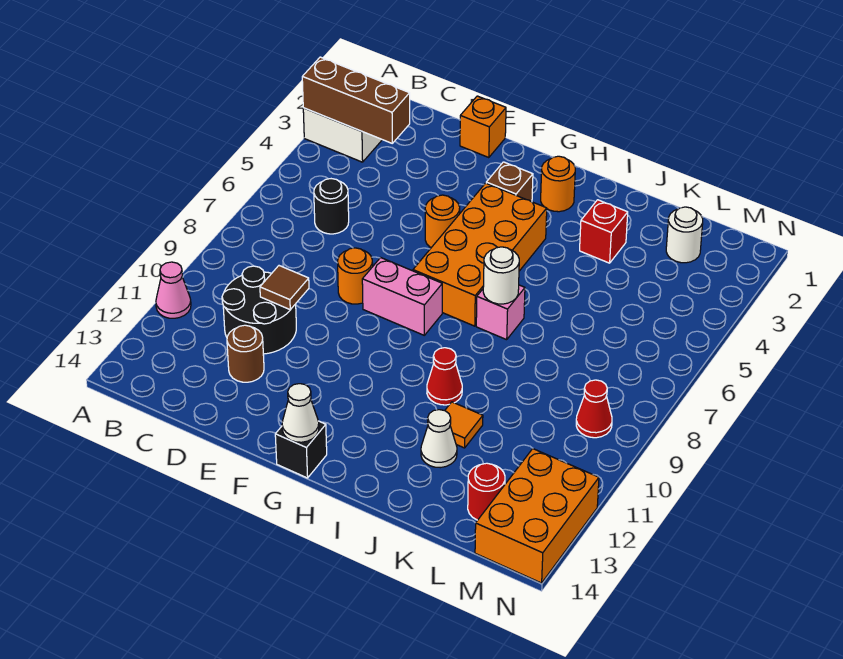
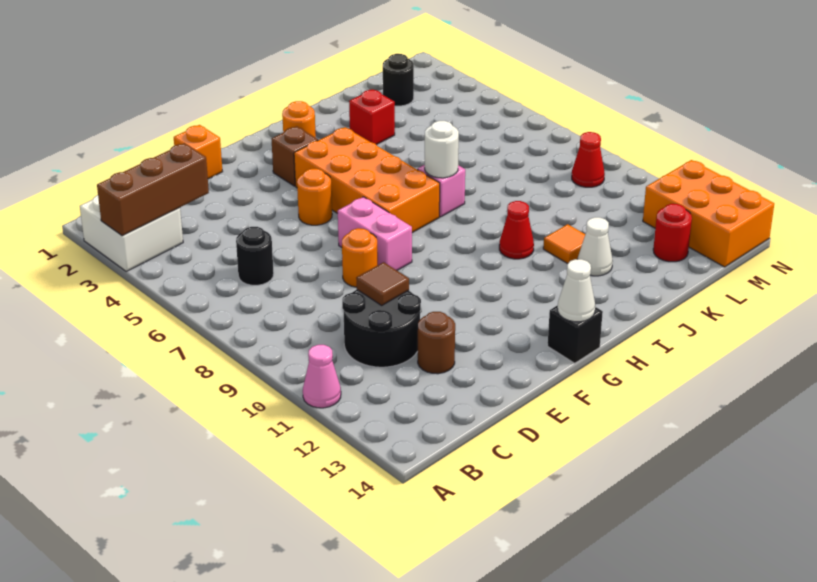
pink 1x2 brick [362,258,442,335] -> pink 1x2 brick turned to [338,197,412,270]
white 1x1 round brick [666,207,703,263] -> black 1x1 round brick [383,54,414,106]

